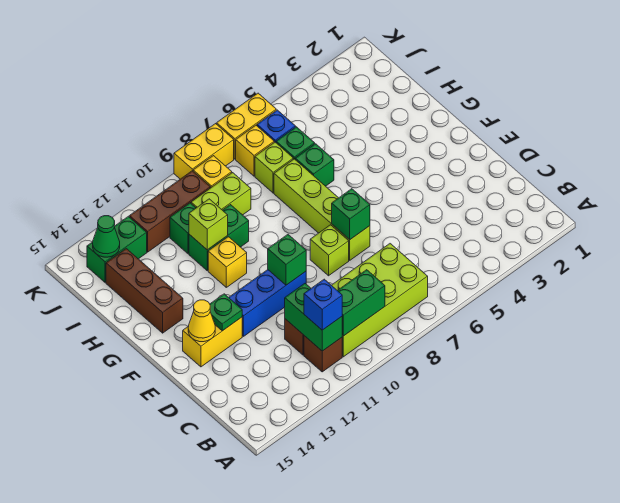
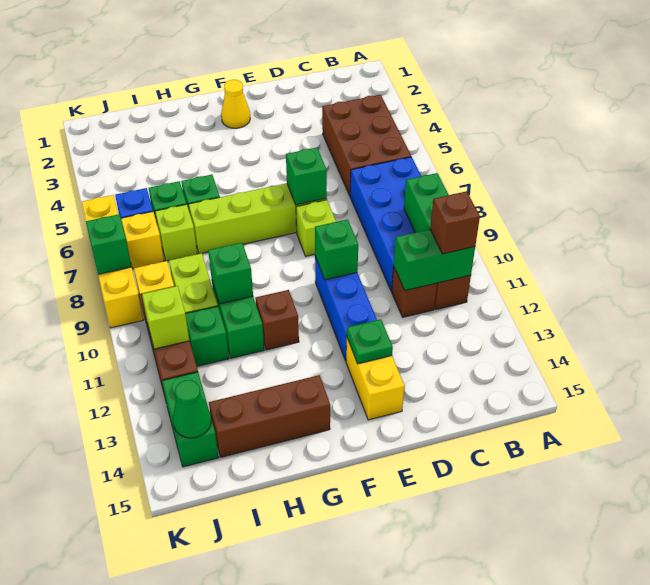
none -> brown 2x3 brick [322,95,411,196]
lime 2x4 brick [332,244,428,357] -> blue 2x4 brick [350,157,421,291]
blue 1x1 brick [304,279,342,330] -> brown 1x1 brick [430,191,480,254]
yellow 1x1 cone [188,300,215,342] -> yellow 1x1 cone moved to [221,80,250,128]
yellow 1x1 brick [208,237,247,287] -> brown 1x1 brick [255,290,299,350]
none -> green 1x1 brick [208,243,253,304]
lime 1x1 brick [189,199,228,250] -> lime 1x1 brick moved to [142,286,190,349]
none -> green 1x1 brick [86,214,132,274]

